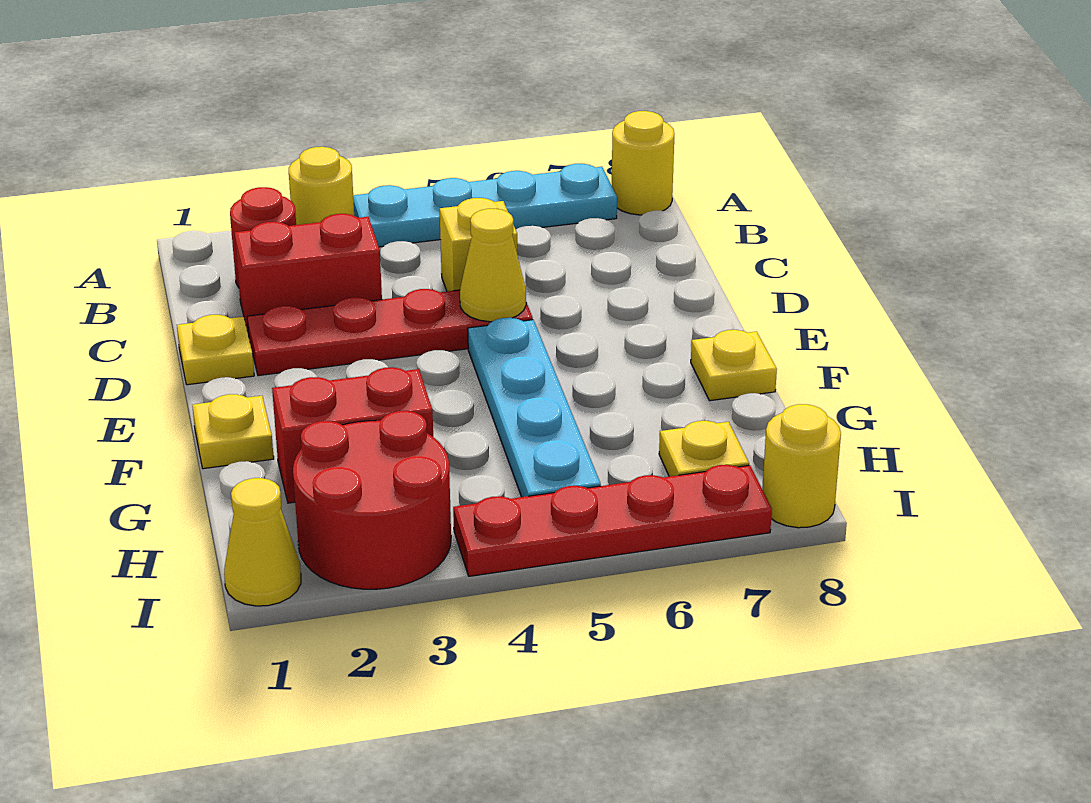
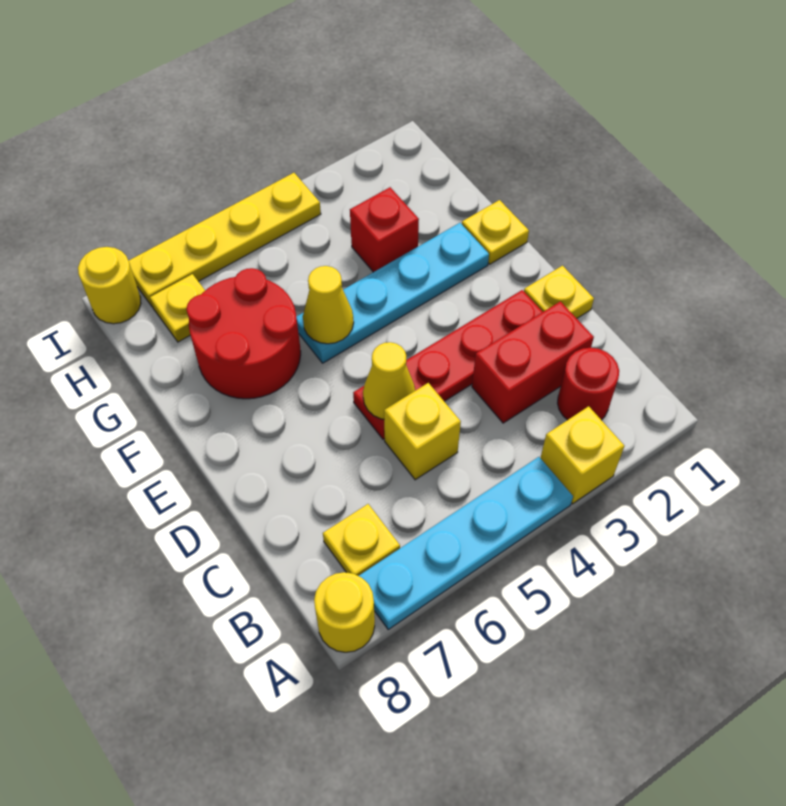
yellow 1x1 round brick [289,147,354,225] -> yellow 1x1 brick [541,406,624,504]
cyan 1x4 plate [468,318,601,497] -> cyan 1x4 plate turned to [296,223,489,363]
yellow 1x1 plate [691,330,777,401] -> yellow 1x1 plate moved to [323,504,400,576]
red 1x2 brick [272,367,433,503] -> red 1x1 brick [350,187,419,272]
red 2x2 round brick [293,411,451,589] -> red 2x2 round brick moved to [187,268,301,399]
yellow 1x1 cone [224,478,301,606] -> yellow 1x1 cone moved to [303,266,354,344]
red 1x4 plate [453,465,772,576] -> yellow 1x4 plate [129,173,321,307]

